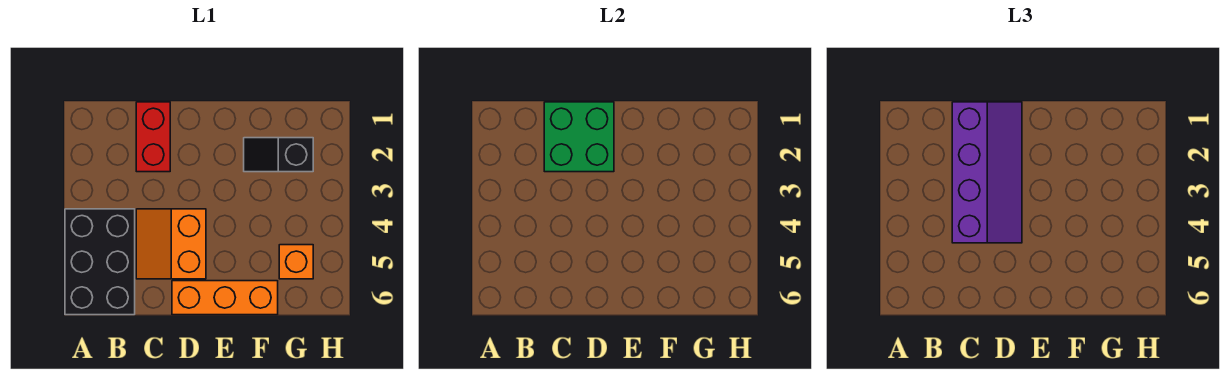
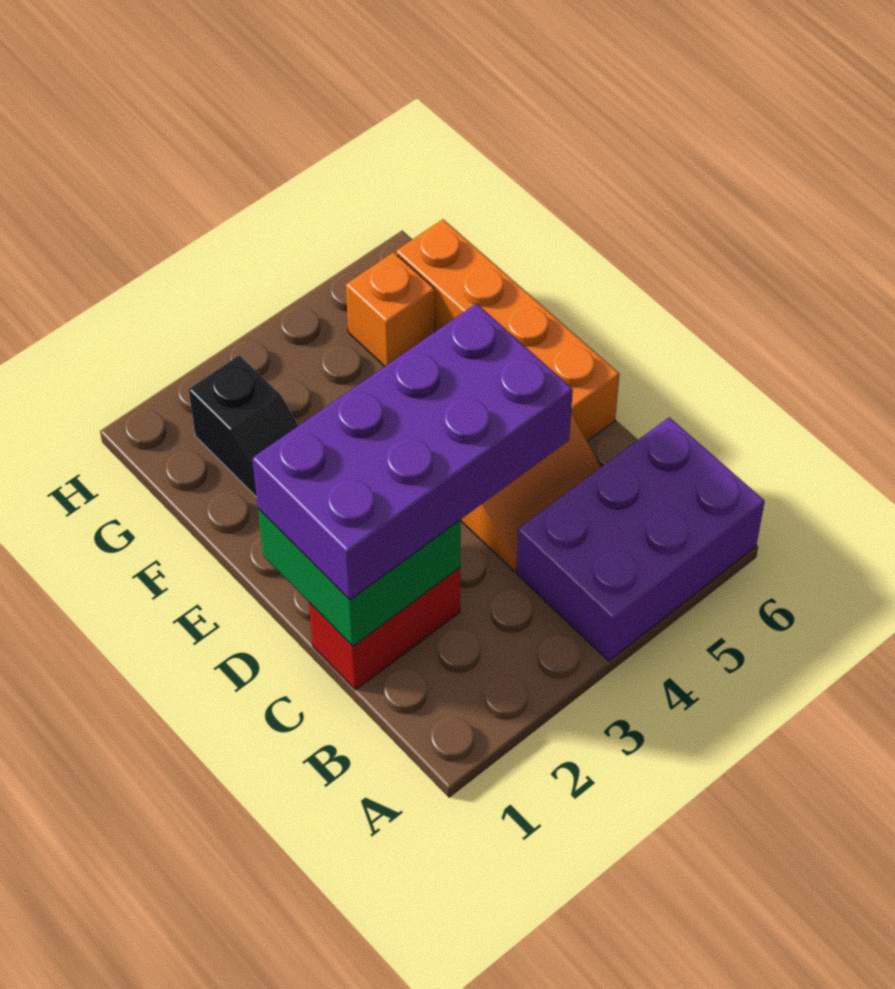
black 2x3 brick [65,209,135,315] -> purple 2x3 brick [516,417,765,661]
purple 2x4 slope [952,102,1022,243] -> purple 2x4 brick [252,304,573,600]
orange 1x3 brick [172,281,278,315] -> orange 1x4 brick [396,219,620,441]

